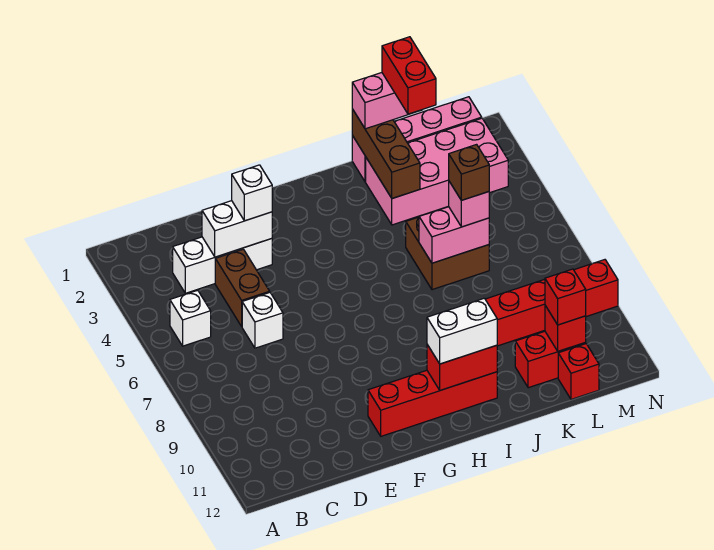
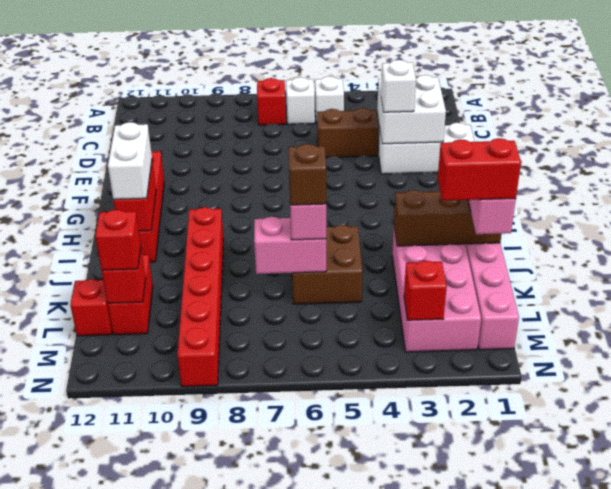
none -> red 1x1 brick [257,78,286,125]
white 1x3 brick [173,237,272,293] -> white 1x3 brick turned to [379,123,474,174]
white 1x2 brick [202,201,272,257] -> white 2x2 brick [377,75,446,144]
white 1x1 brick [242,293,283,348] -> white 1x1 brick moved to [286,77,315,124]
pink 1x2 brick [419,207,489,263] -> pink 1x2 brick turned to [254,217,326,274]
none -> red 1x1 brick [404,260,447,320]

